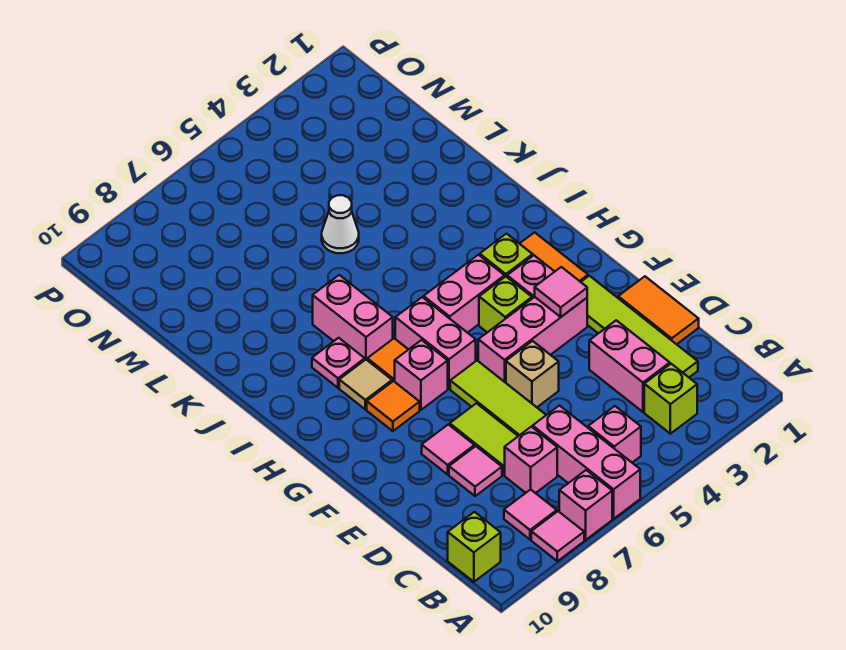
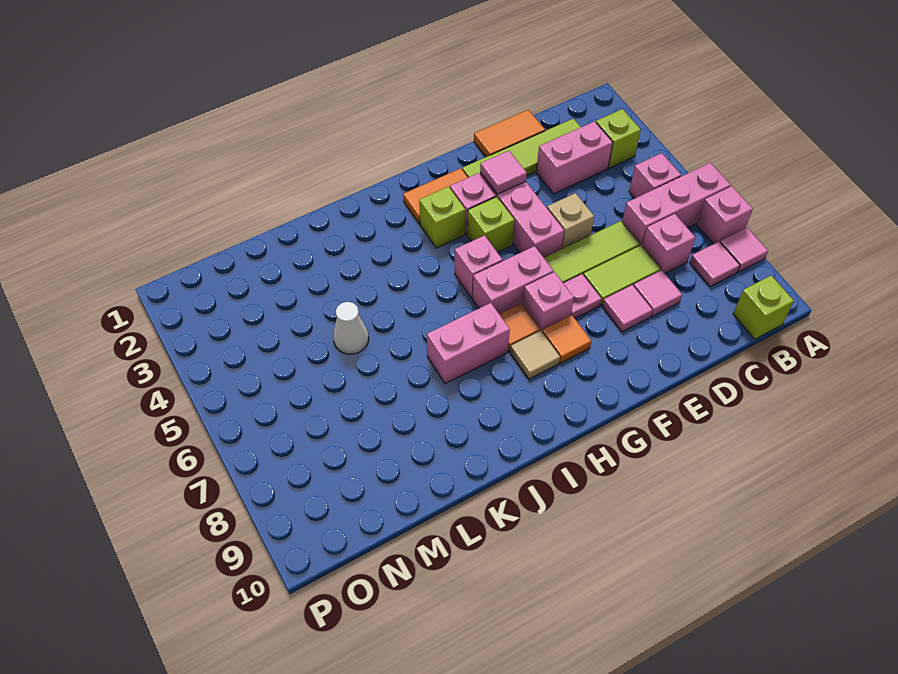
pink 1x2 brick [424,255,505,333] -> pink 1x1 brick [455,235,503,298]
pink 1x1 plate [312,338,365,388] -> pink 1x1 plate moved to [563,274,601,318]

